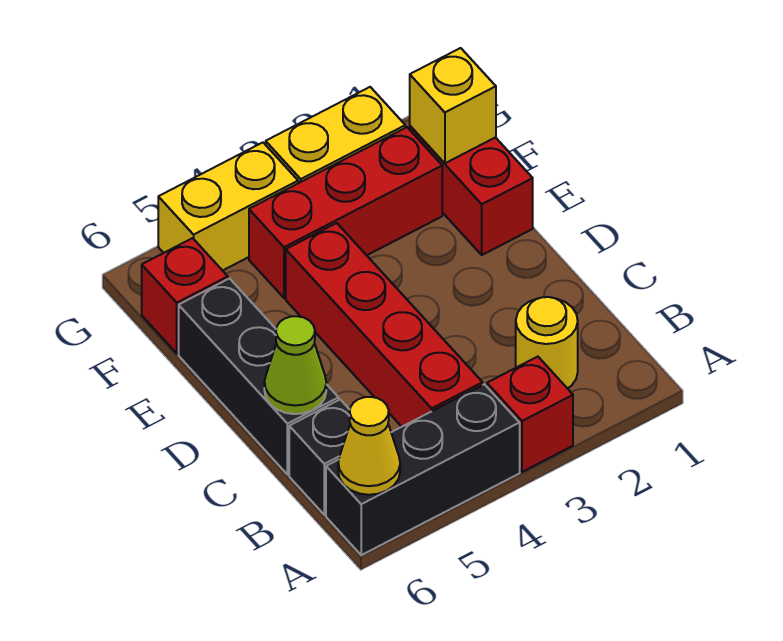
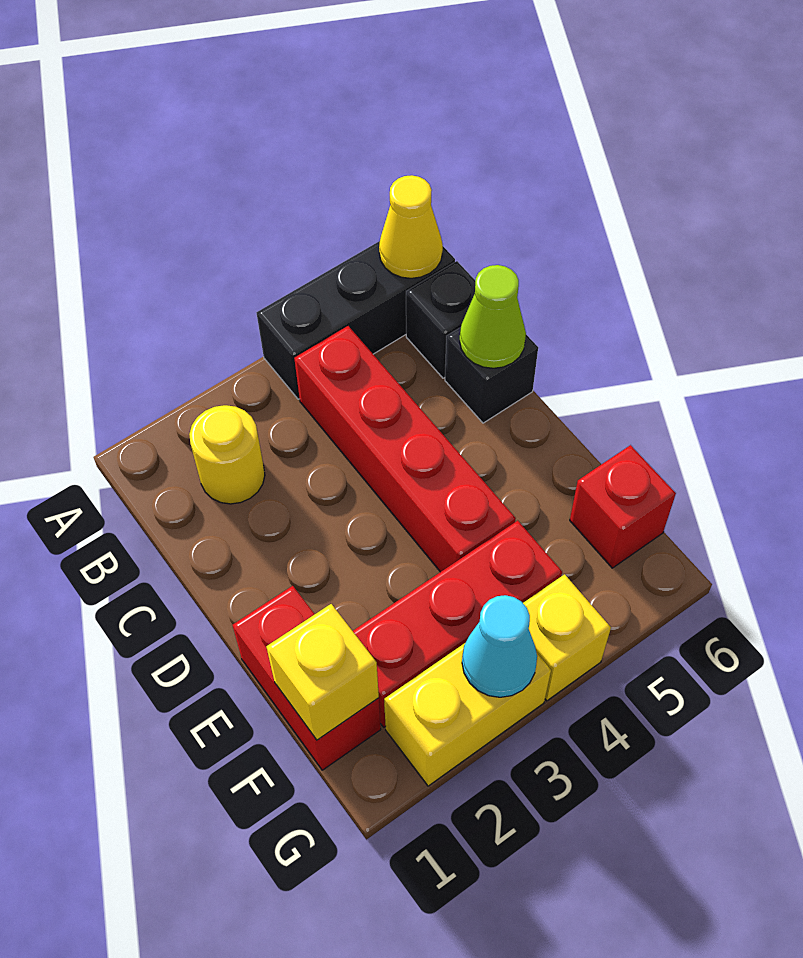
red 1x1 brick [487,357,573,472] -> none
black 1x3 brick [179,279,339,475] -> black 1x1 brick [445,327,538,423]
none -> cyan 1x1 cone [462,595,537,697]
yellow 1x2 brick [158,142,298,271] -> yellow 1x1 brick [523,574,611,701]

